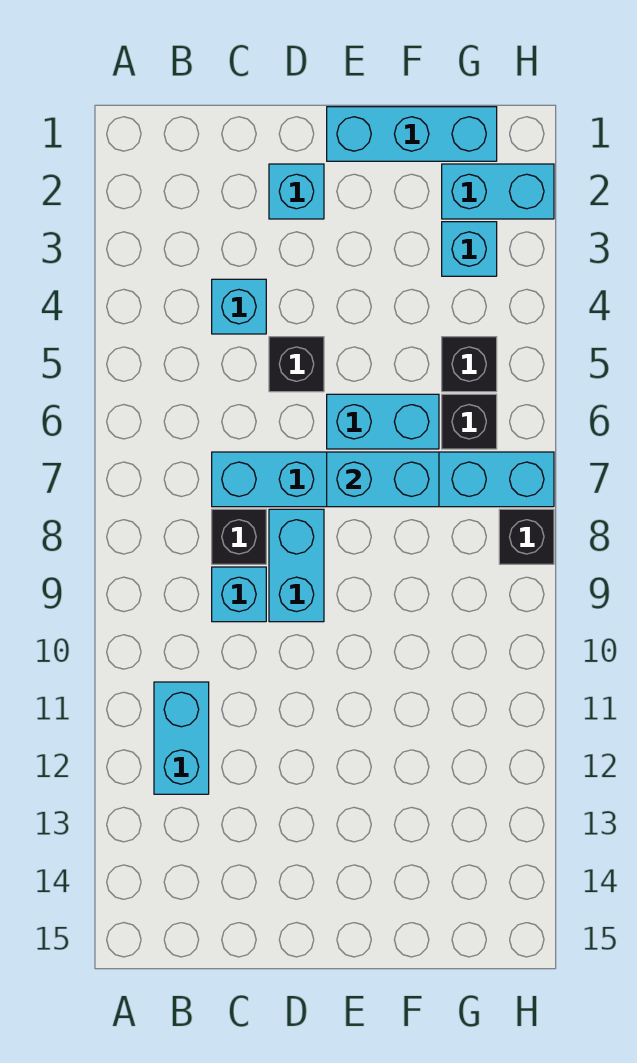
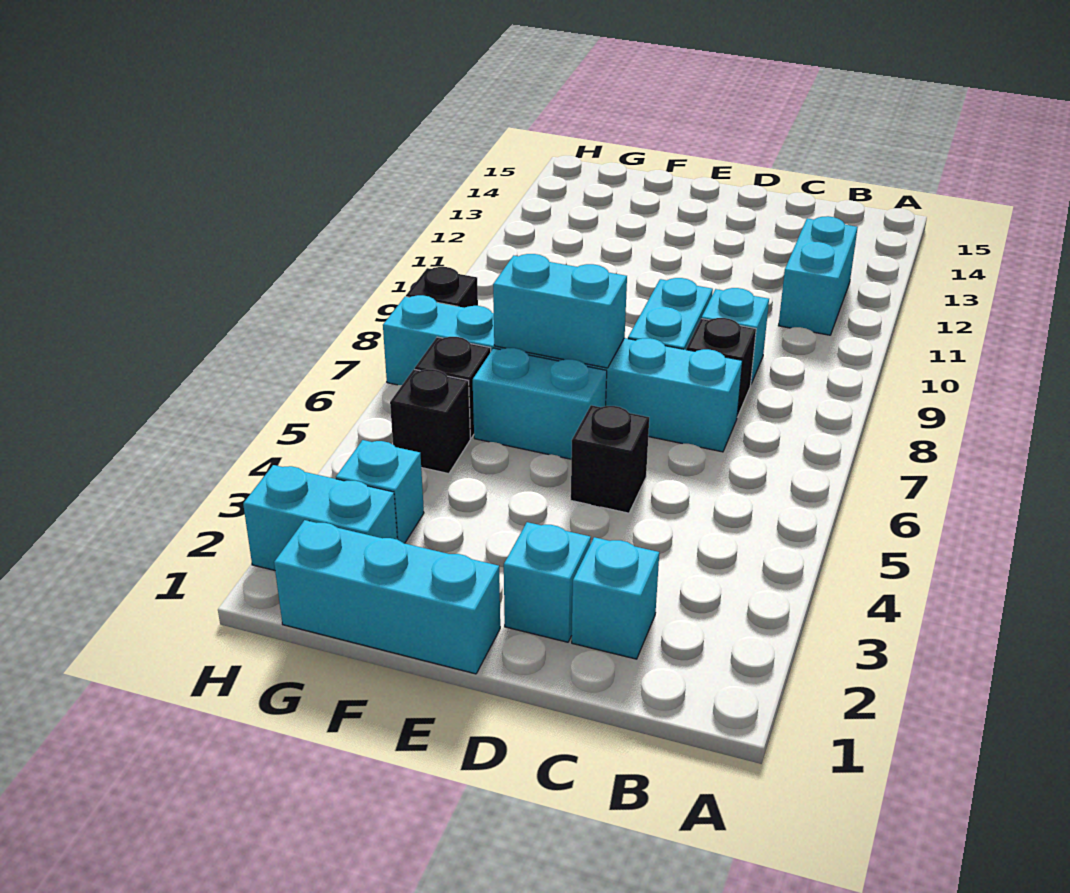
cyan 1x1 brick [212,279,266,334] -> cyan 1x1 brick moved to [572,537,659,659]

